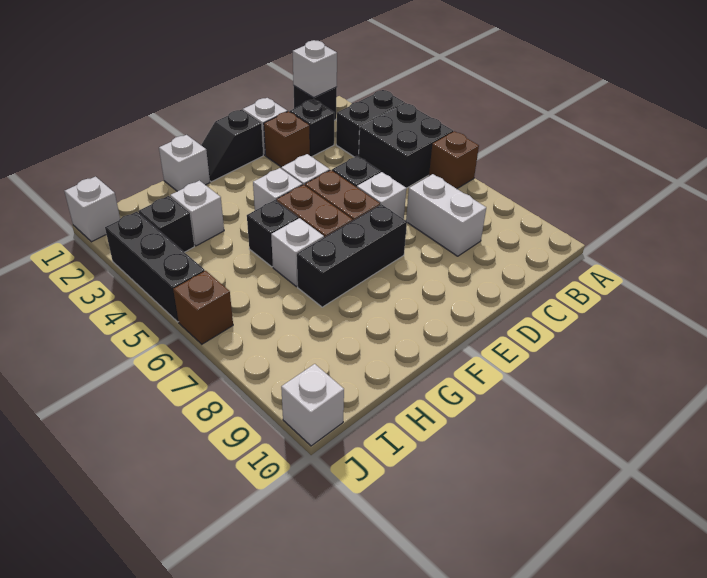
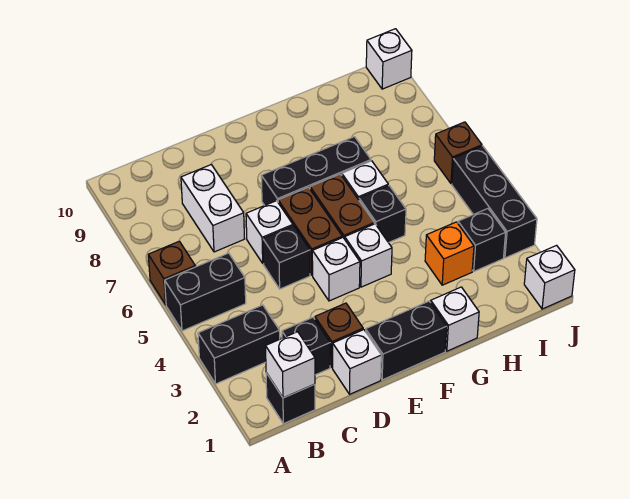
black 2x2 brick [359,103,453,188] -> black 1x2 brick [165,253,246,331]
black 1x2 slope [201,110,263,182] -> black 1x2 brick [366,301,447,380]
white 1x1 brick [170,181,224,246] -> orange 1x1 brick [425,222,474,285]

